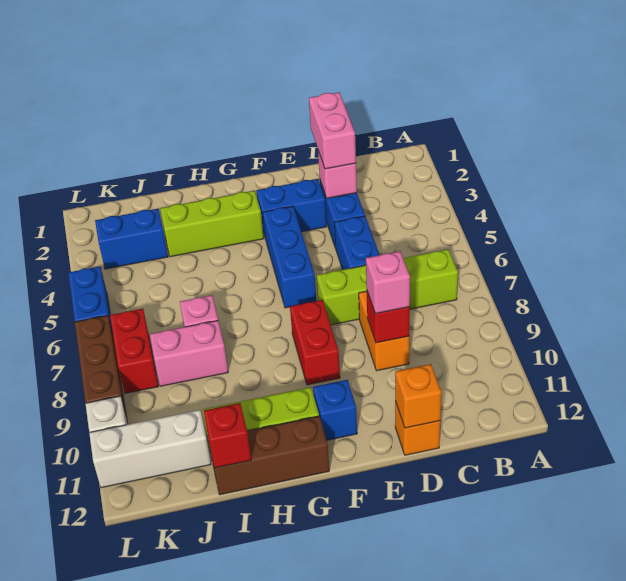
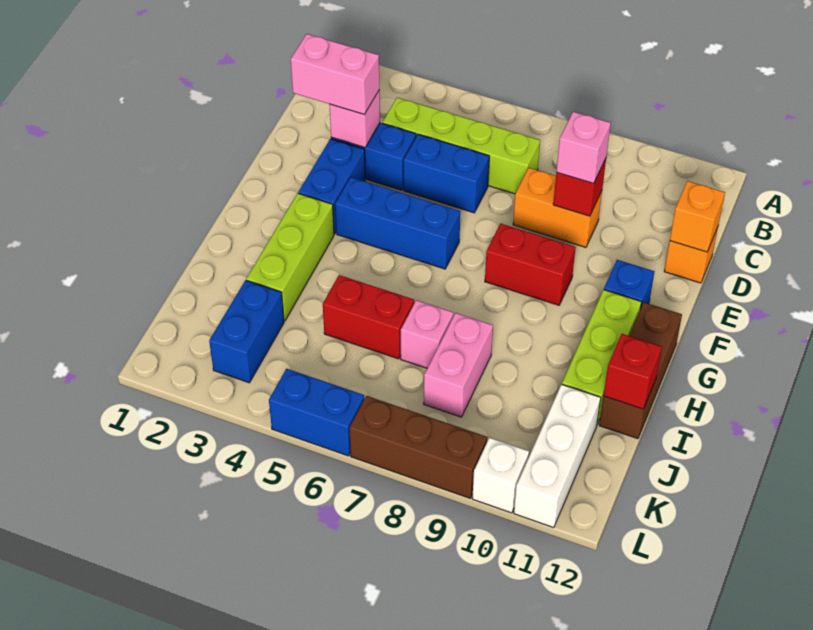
lime 1x4 brick [317,249,458,325] -> lime 1x4 brick turned to [383,98,540,194]
red 1x2 brick [110,309,158,393] -> red 1x2 brick moved to [323,275,414,359]

